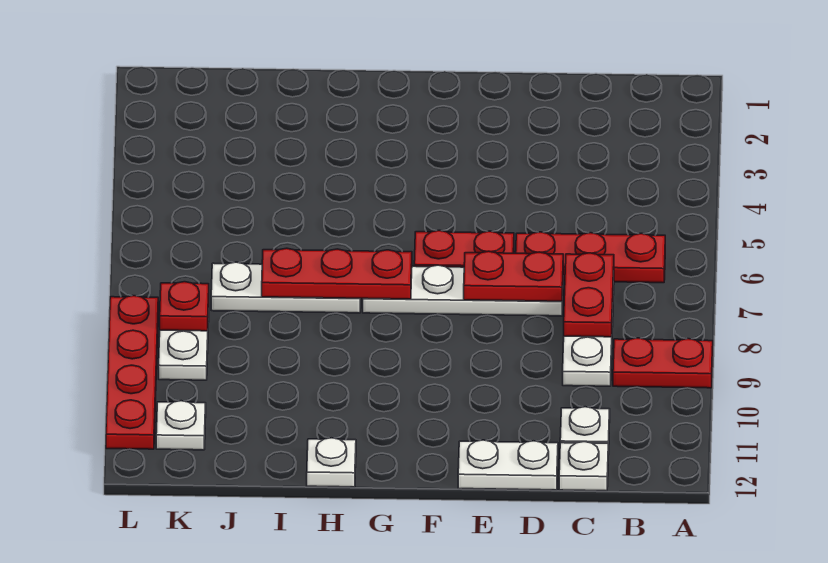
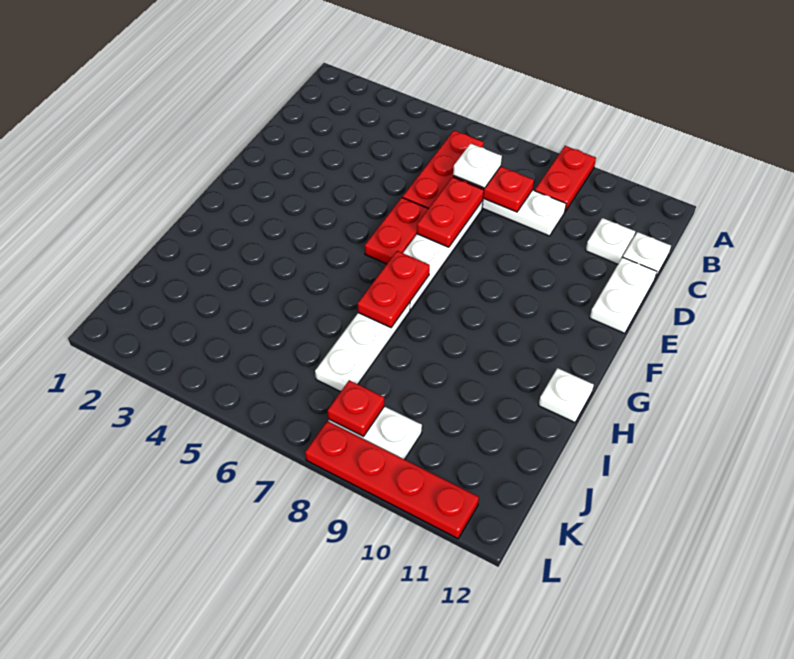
red 1x3 plate [262,248,412,299] -> red 1x2 plate [358,251,430,328]
white 1x1 plate [156,401,206,450] -> white 1x1 plate moved to [453,144,502,188]

